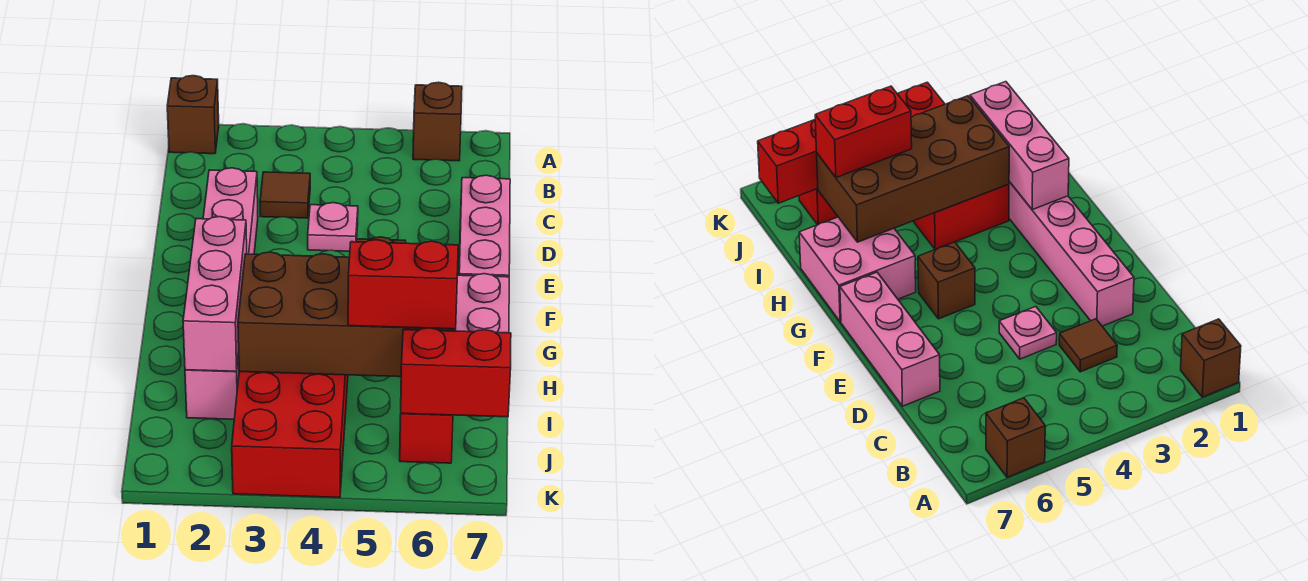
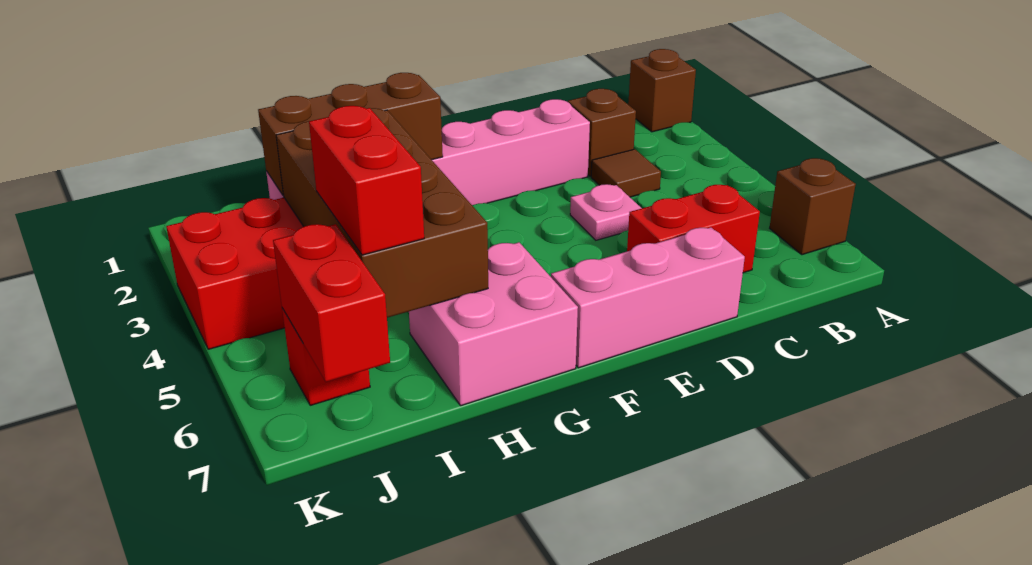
none -> red 1x2 brick [627,185,760,273]
brown 1x1 brick [918,242,975,319] -> brown 1x1 brick moved to [568,89,636,176]
pink 1x3 brick [183,217,247,371] -> brown 1x3 brick [258,73,443,195]

